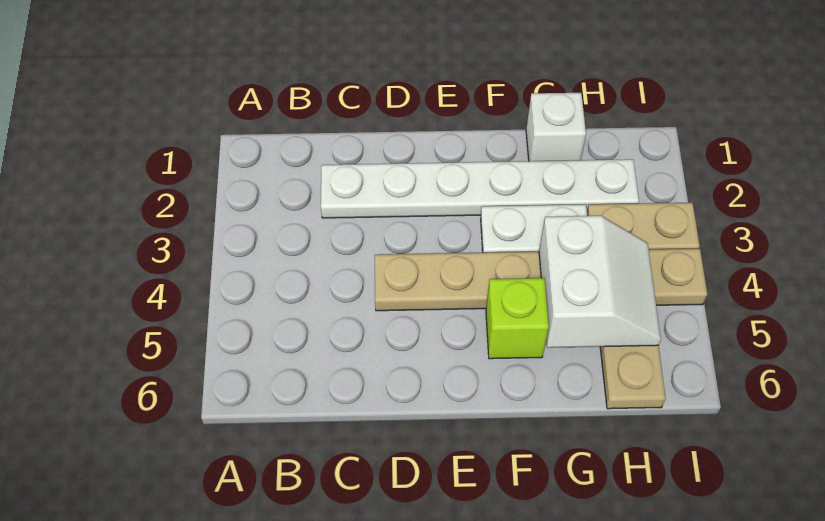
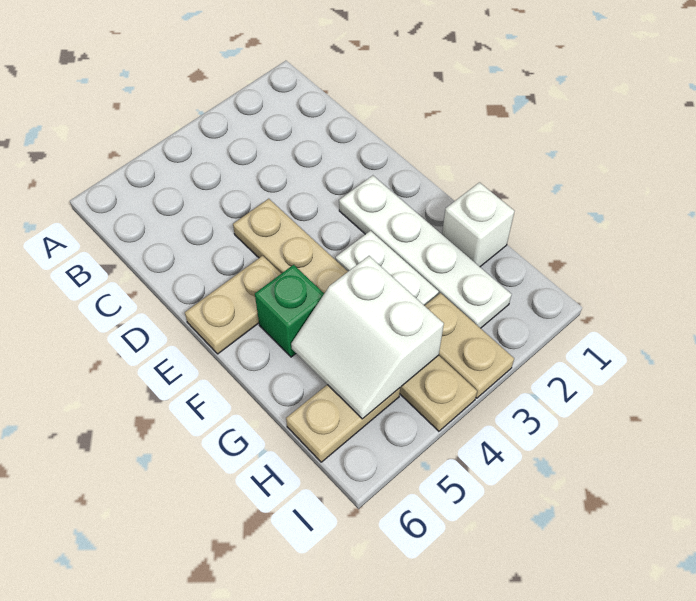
white 1x6 plate [321,159,639,218] -> white 1x4 plate [339,175,512,328]
none -> tan 1x2 plate [185,256,281,354]
lime 1x1 brick [486,278,549,359] -> green 1x1 brick [255,265,324,357]
white 2x2 slope [539,216,661,348] -> white 2x2 slope turned to [291,256,444,419]

